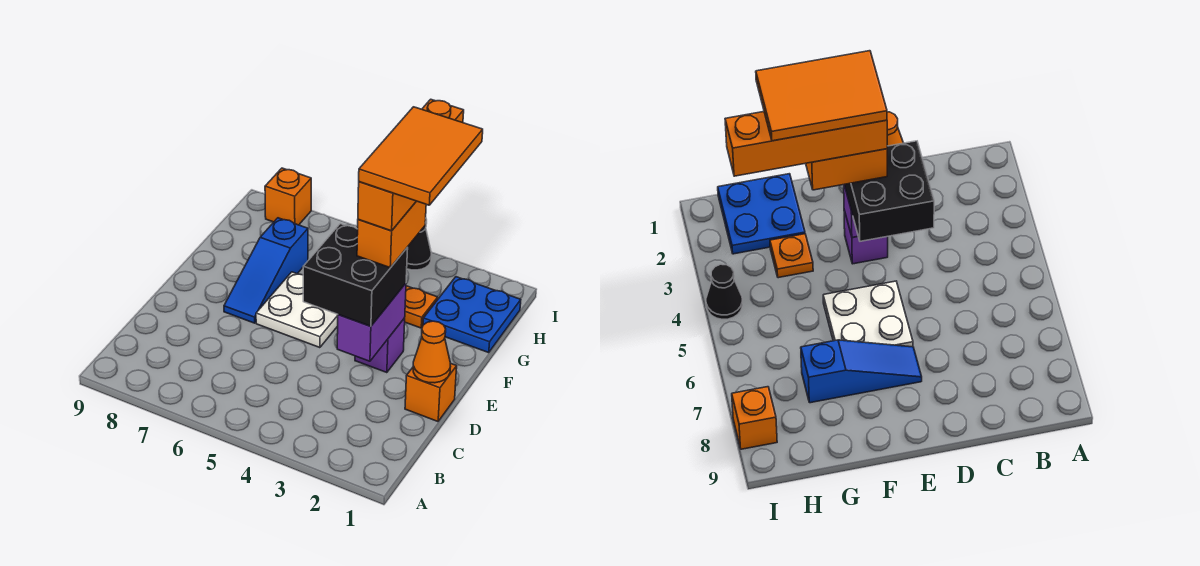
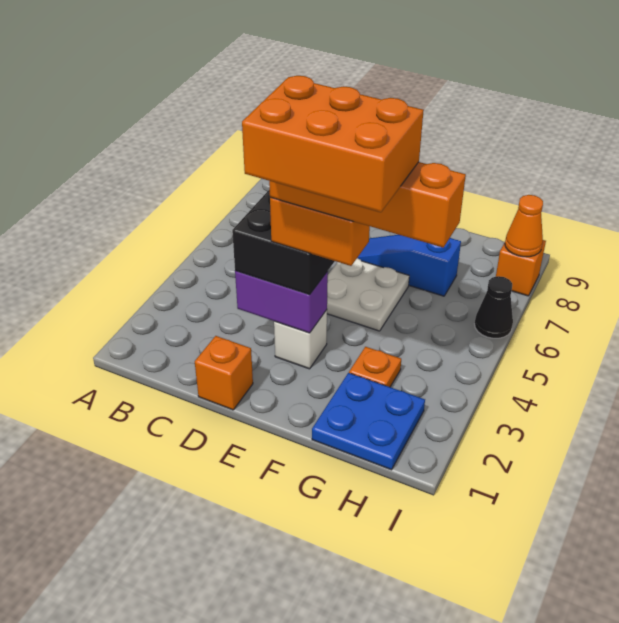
orange 1x1 cone [413,321,451,383] -> orange 1x1 cone moved to [505,195,543,257]
orange 2x3 tile [359,107,483,205] -> orange 2x3 brick [242,76,424,212]
purple 1x1 brick [355,318,405,373] -> white 1x1 brick [274,310,327,369]
black 1x1 cone [407,219,431,270] -> black 1x1 cone moved to [475,276,513,338]

